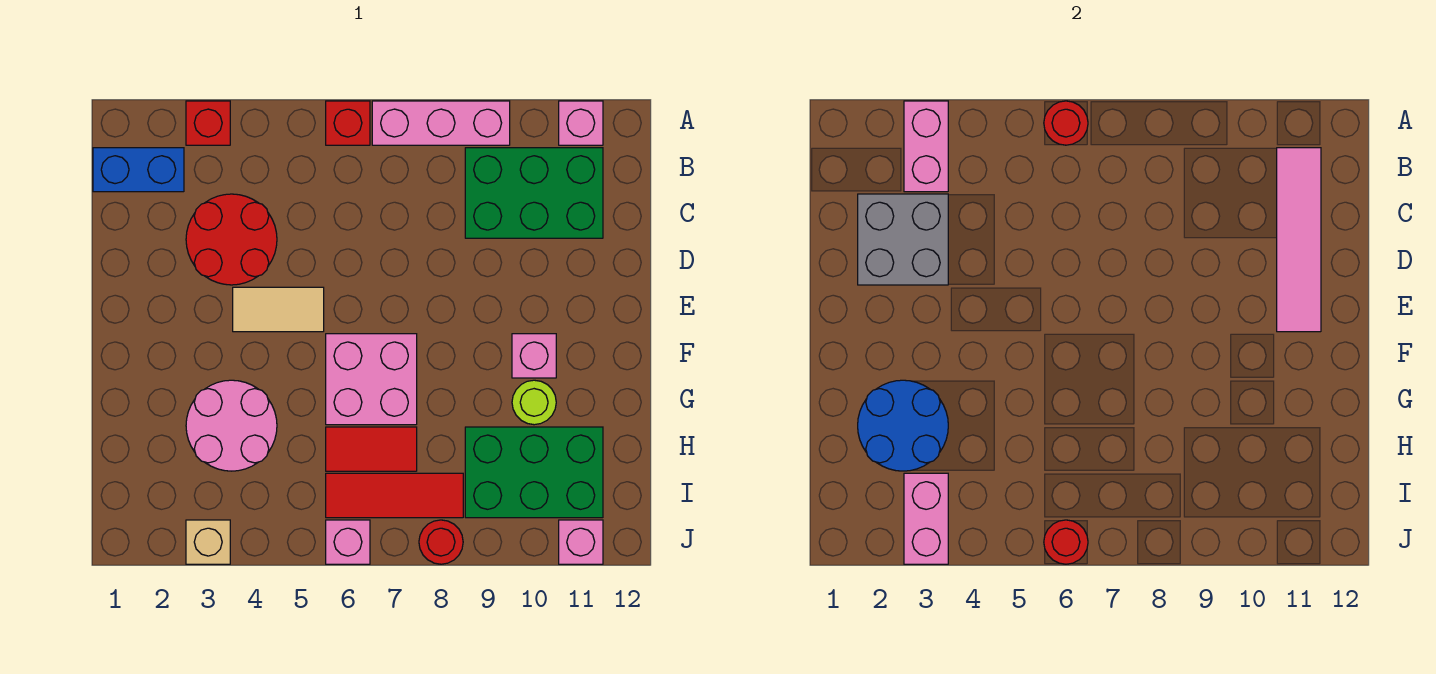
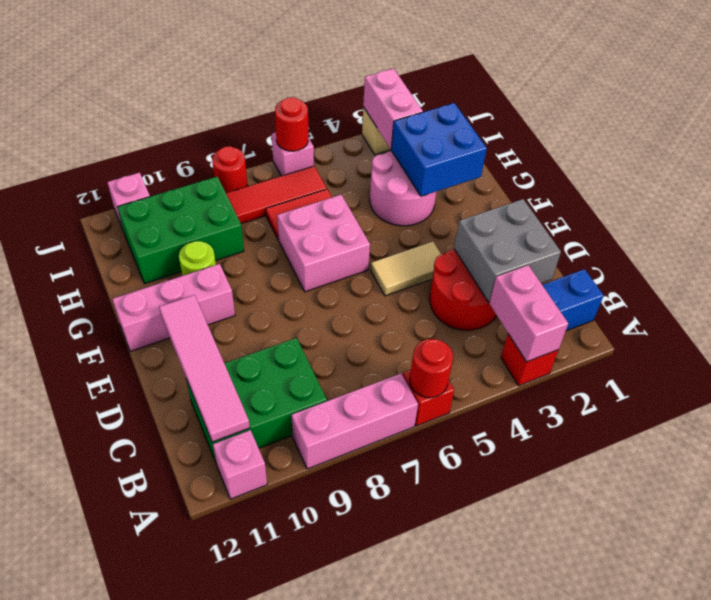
pink 1x1 brick [512,334,556,378] -> pink 1x3 brick [112,264,235,352]
blue 2x2 round brick [858,380,948,471] -> blue 2x2 brick [391,103,487,196]

